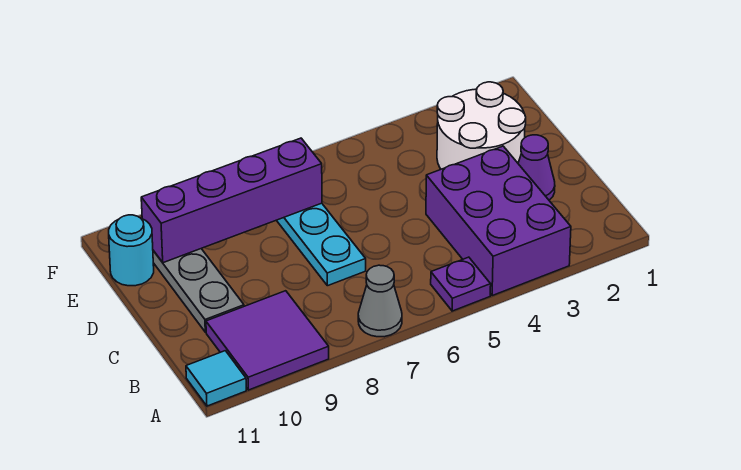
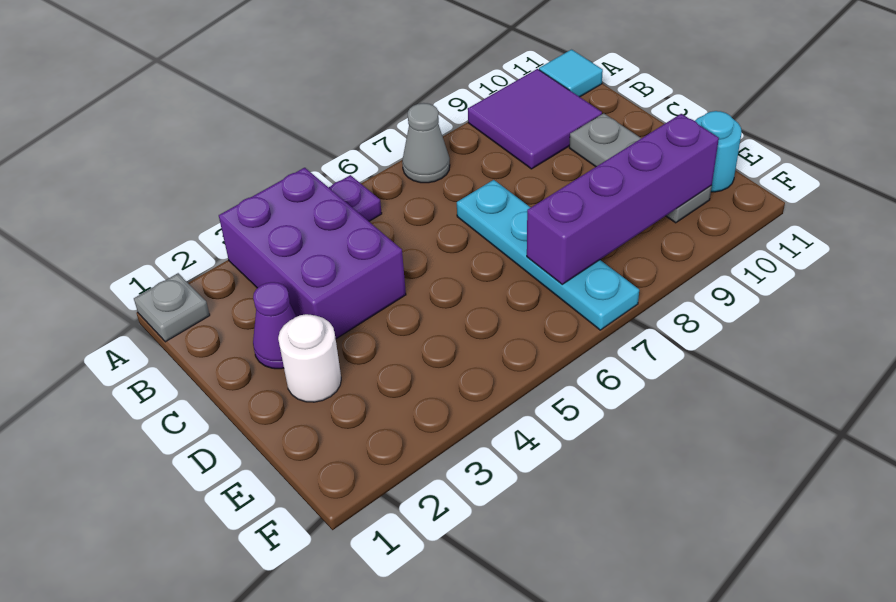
none -> grey 1x1 plate [134,273,210,342]
white 2x2 round brick [437,82,526,169] -> white 1x1 round brick [278,314,341,402]

